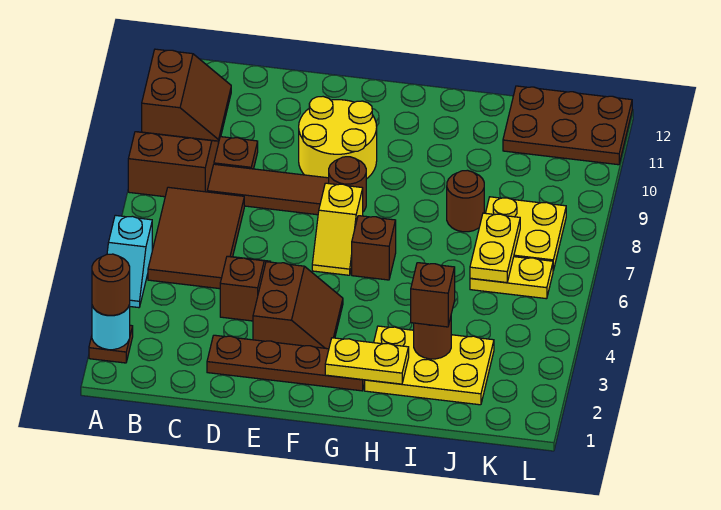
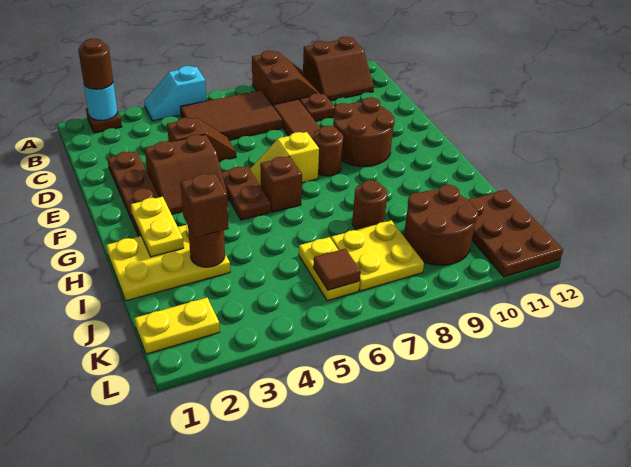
yellow 2x2 round brick [299,97,377,179] -> brown 2x2 round brick [333,97,395,166]
none -> brown 1x2 plate [222,166,271,220]
yellow 2x3 plate [365,326,494,405] -> yellow 2x3 plate turned to [106,225,230,301]
yellow 1x2 plate [470,213,520,283] -> yellow 1x2 plate moved to [135,298,220,354]
none -> brown 2x2 round brick [404,185,478,265]
none -> brown 1x1 tile [313,249,361,290]

